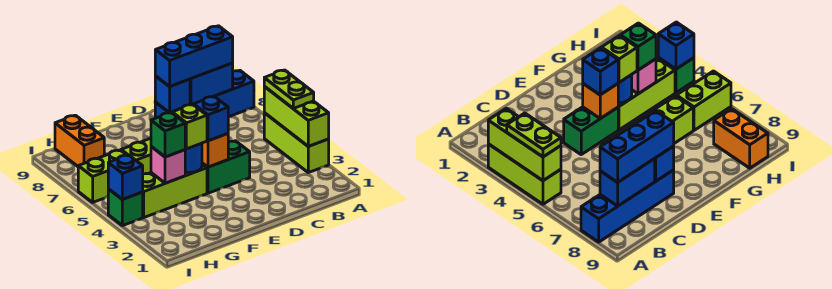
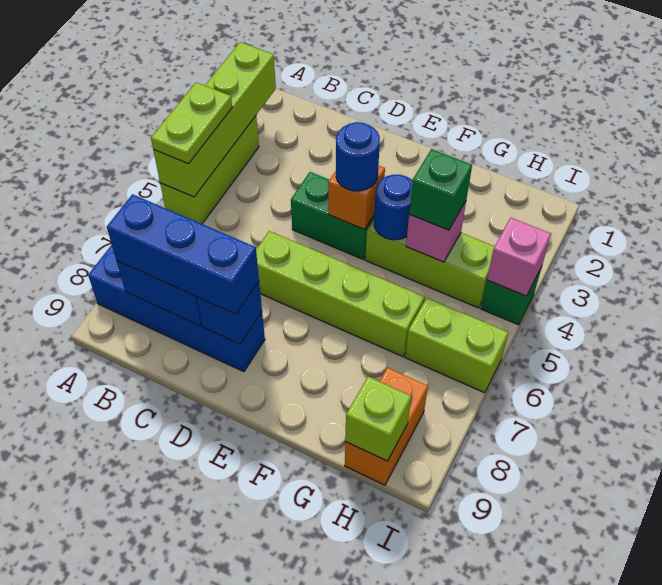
lime 1x3 brick [264,87,329,146] -> lime 1x4 brick [153,42,276,197]
blue 1x1 brick [194,96,228,141] -> blue 1x1 round brick [336,122,380,191]
lime 1x1 brick [172,104,207,149] -> lime 1x1 brick moved to [345,377,411,461]
blue 1x1 brick [108,155,143,199] -> pink 1x1 brick [487,218,551,296]

